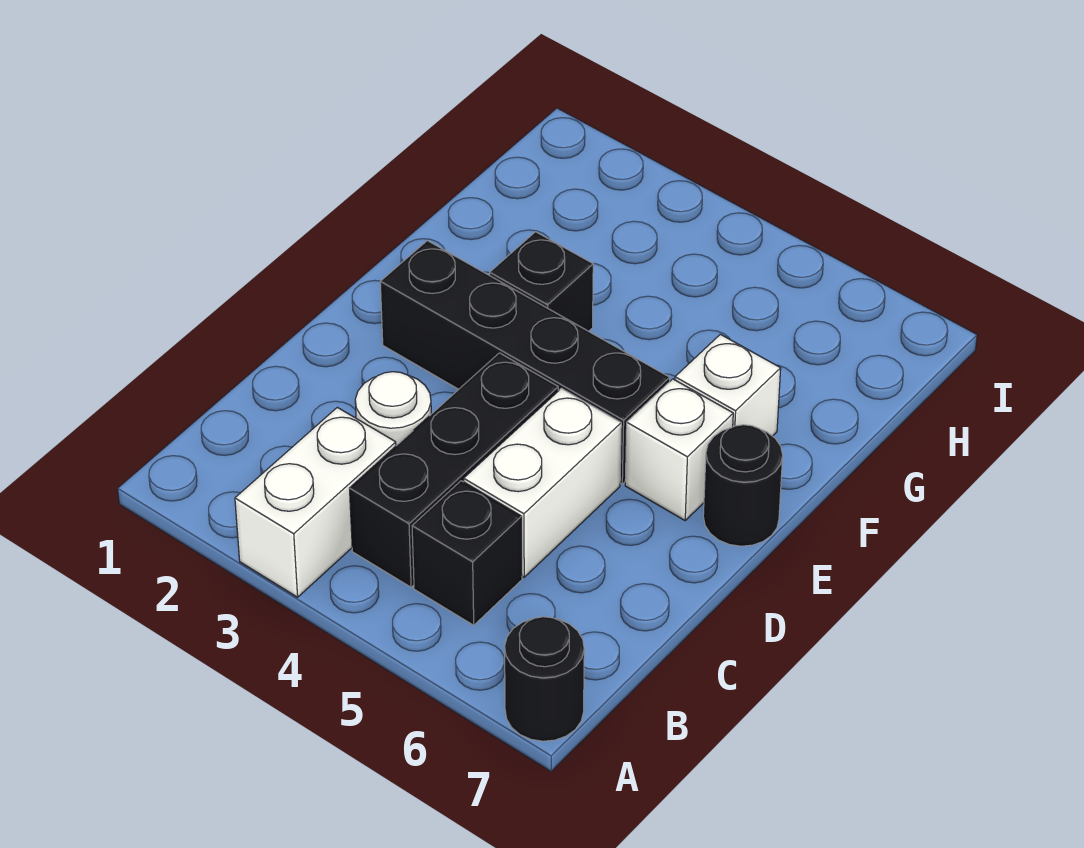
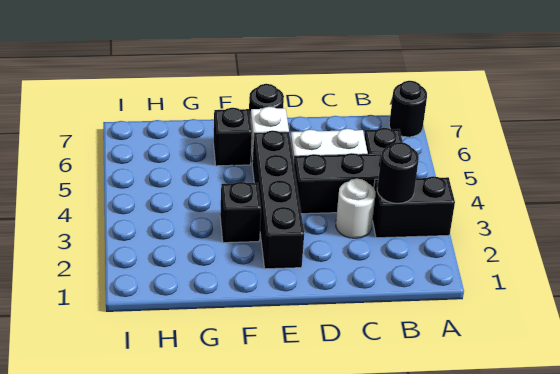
white 1x2 brick [235,407,396,597] -> black 1x2 brick [373,176,455,238]
none -> black 1x1 round brick [377,142,419,203]
white 1x1 brick [675,334,781,436] -> black 1x1 brick [214,108,252,166]

